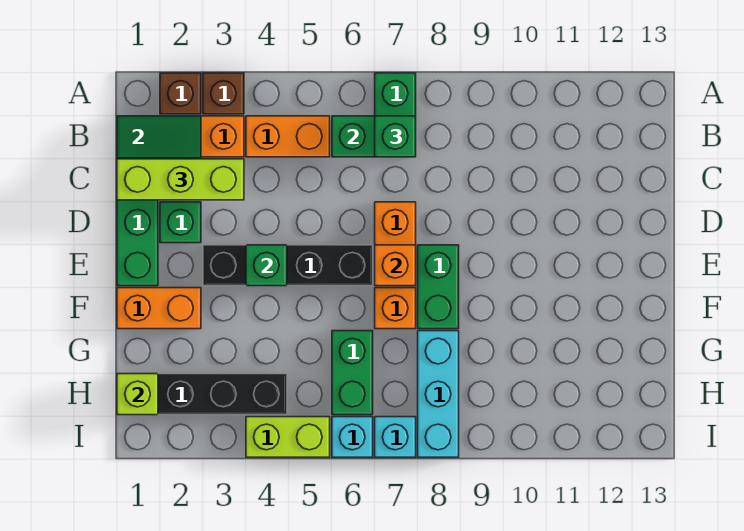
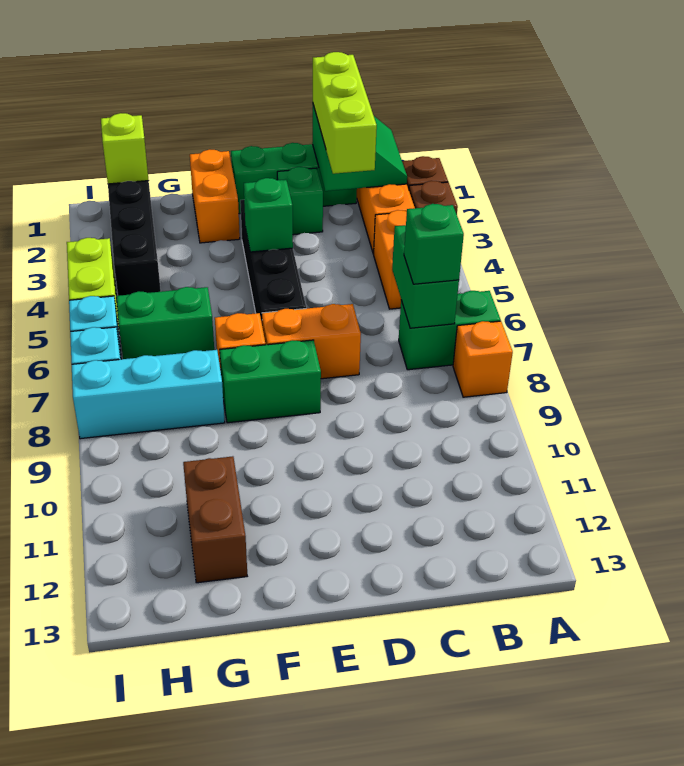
orange 1x1 brick [375,245,416,286] -> orange 1x1 brick moved to [453,321,513,397]
none -> brown 1x2 brick [183,456,247,583]

